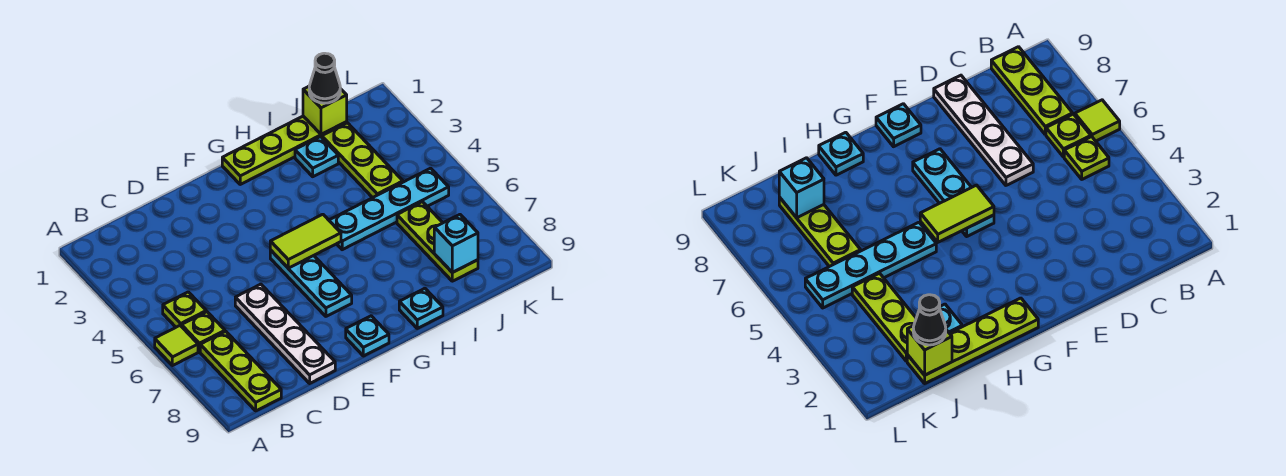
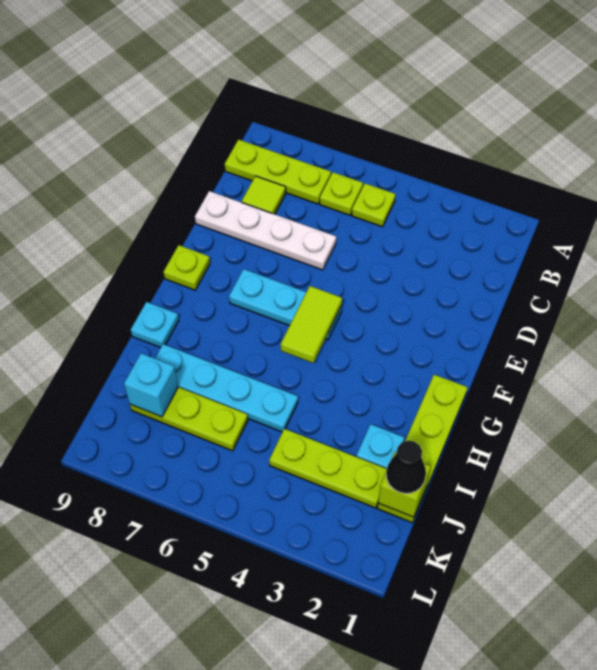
lime 1x1 tile [155,326,198,366] -> lime 1x1 tile moved to [242,176,286,214]
cyan 1x1 plate [346,316,389,356] -> lime 1x1 plate [164,245,210,290]
cyan 1x4 plate [329,168,449,250] -> cyan 1x4 plate turned to [155,344,298,432]

